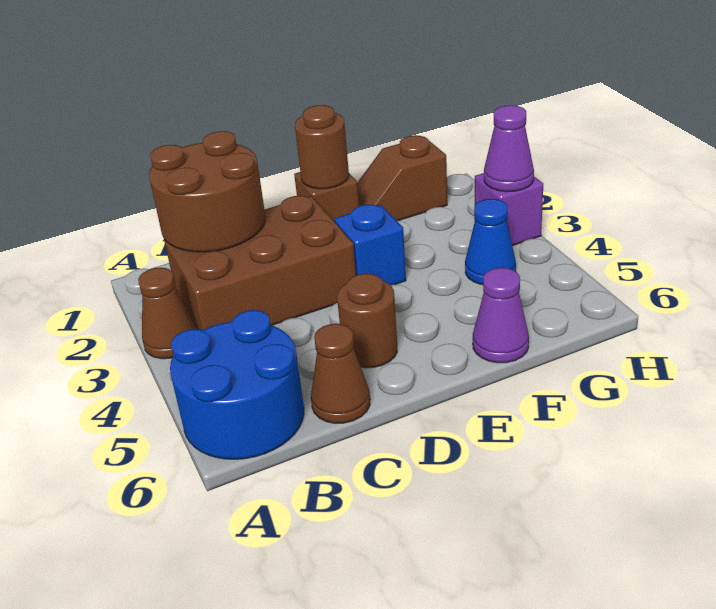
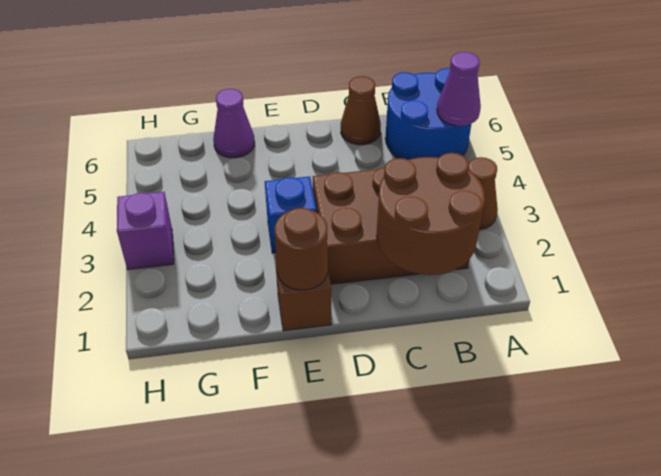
brown 1x1 round brick [337,273,397,368] -> none
brown 1x2 slope [357,135,447,221] -> none
blue 1x1 cone [465,199,516,285] -> none
purple 1x1 cone [484,105,534,192] -> purple 1x1 cone moved to [437,52,481,126]

